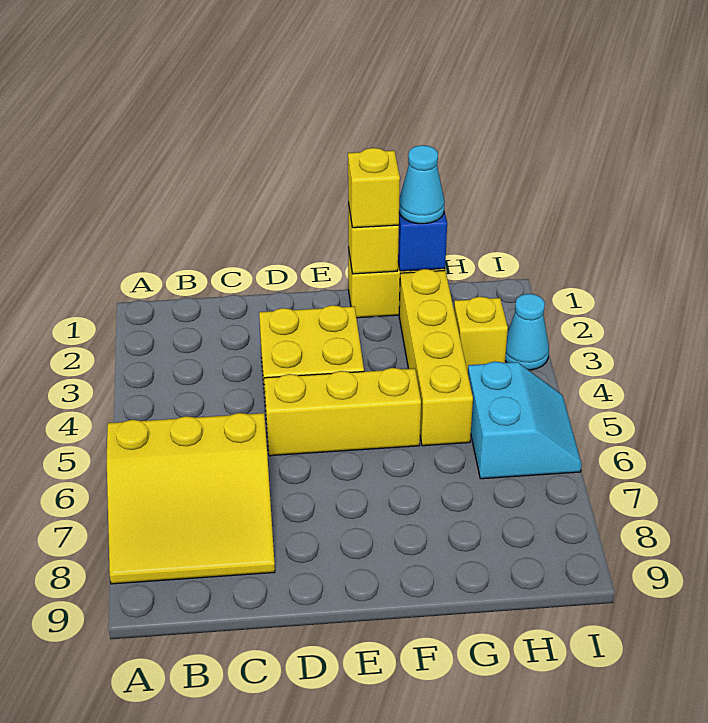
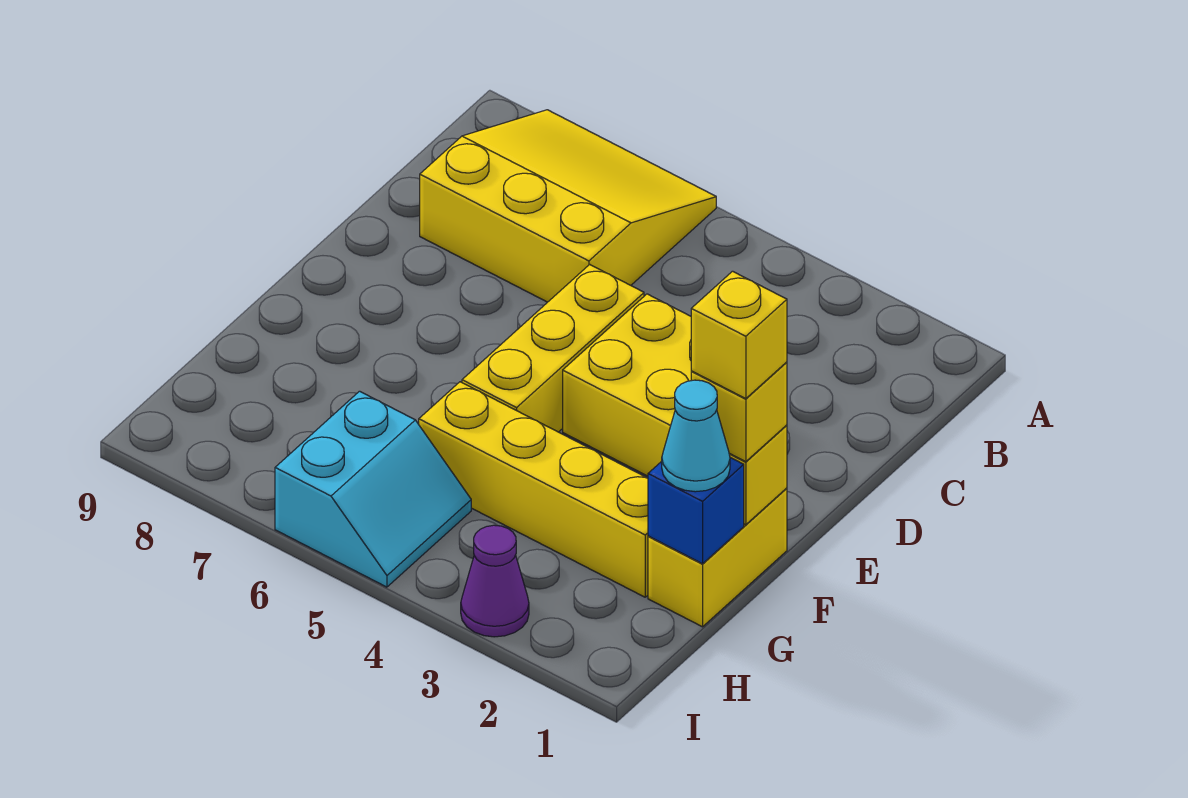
yellow 3x3 slope [107,413,275,584] -> yellow 3x3 slope turned to [420,110,716,302]
yellow 1x1 brick [454,297,508,372] -> yellow 1x1 brick moved to [691,271,787,399]
cyan 2x2 slope [468,361,582,479] -> cyan 2x2 slope turned to [275,391,471,587]
cyan 1x1 cone [505,294,549,370] -> purple 1x1 cone [461,525,529,637]

